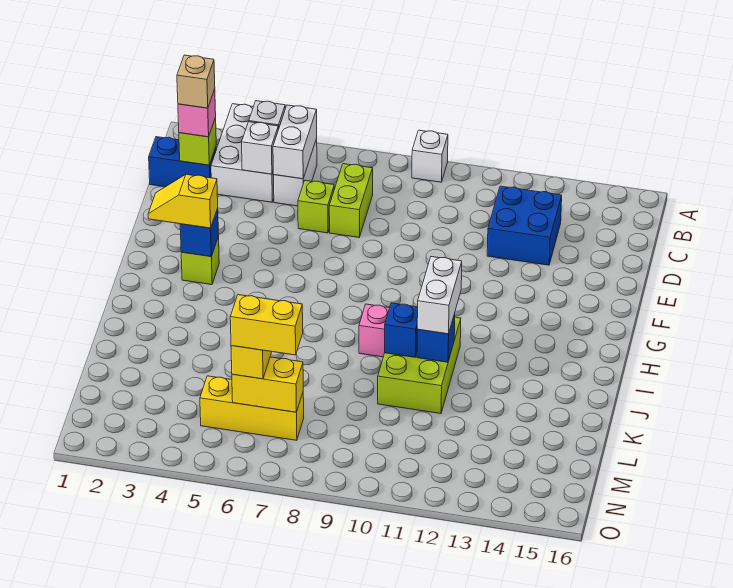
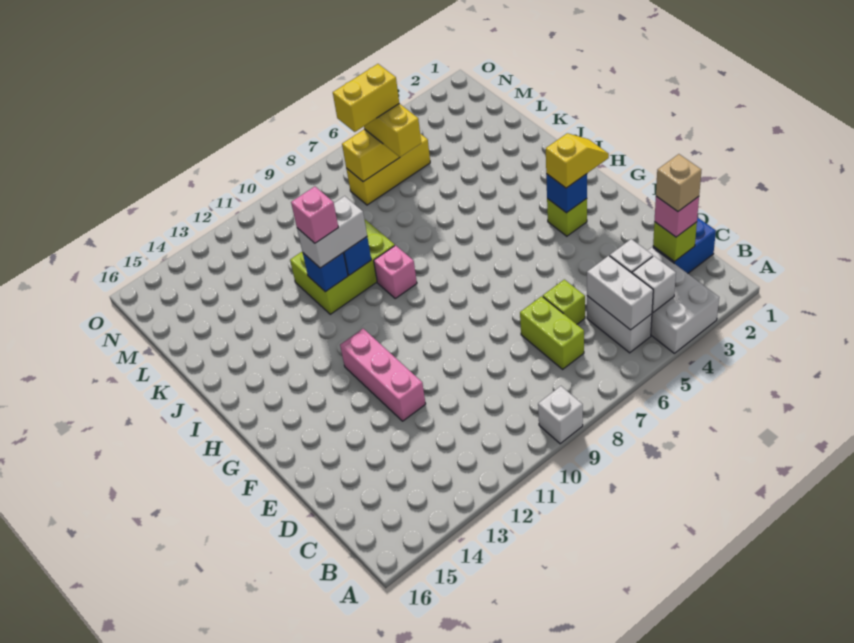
blue 2x2 brick [487,186,562,265] -> none
none -> pink 1x3 brick [340,329,426,421]
lime 2x3 brick [378,317,461,414] -> lime 2x3 brick turned to [290,219,395,314]
white 1x2 brick [417,257,462,334] -> white 1x2 brick turned to [297,196,367,268]
none -> pink 1x1 brick [291,187,338,243]

